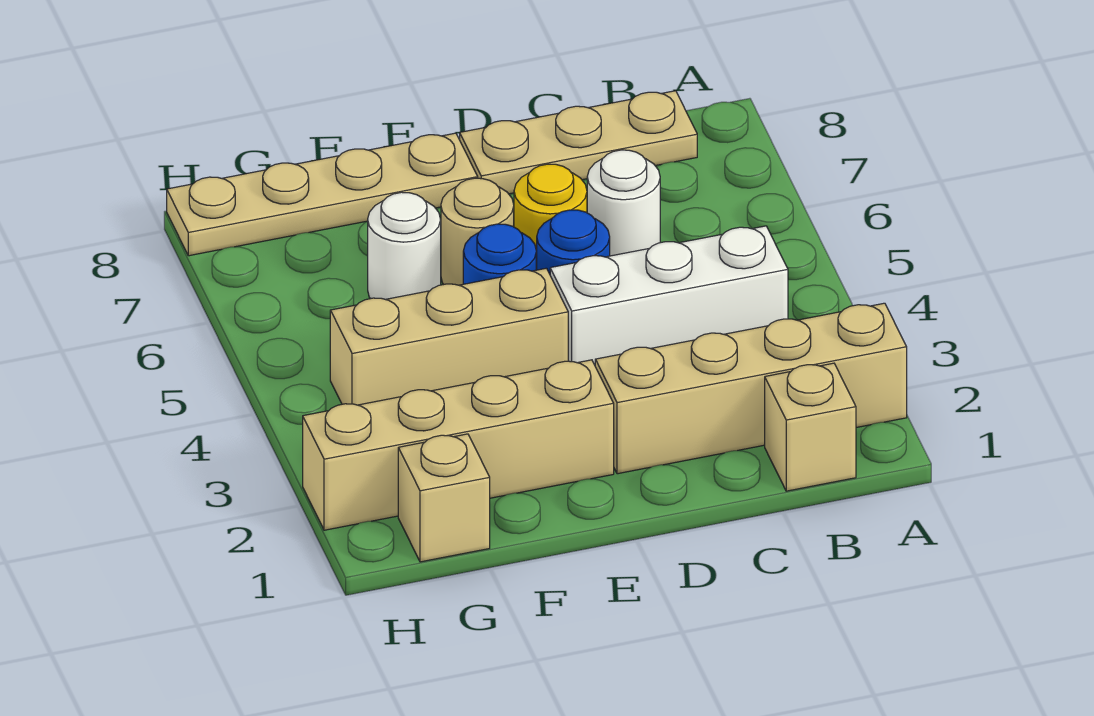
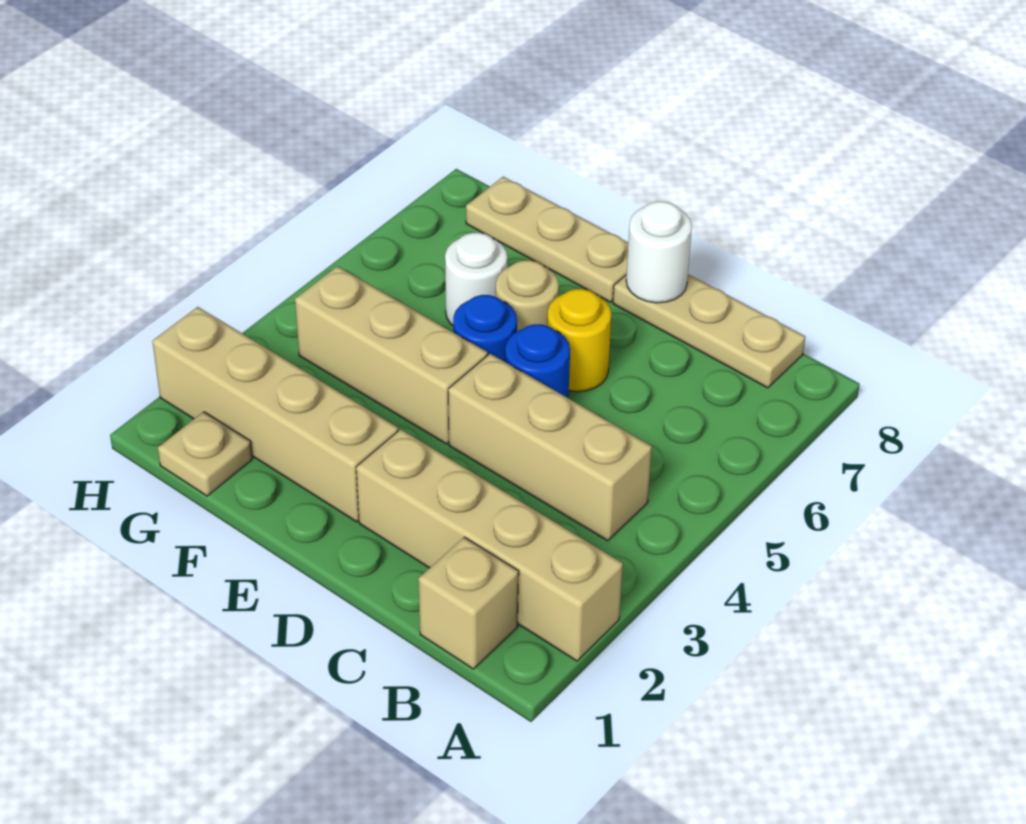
white 1x3 brick [550,226,788,365] -> tan 1x3 brick [448,354,652,541]
white 1x1 round brick [587,150,660,256] -> white 1x1 round brick moved to [626,201,692,303]
tan 1x4 plate [167,133,478,256] -> tan 1x3 plate [466,177,628,302]
tan 1x1 brick [398,434,490,562] -> tan 1x1 plate [158,412,252,496]

